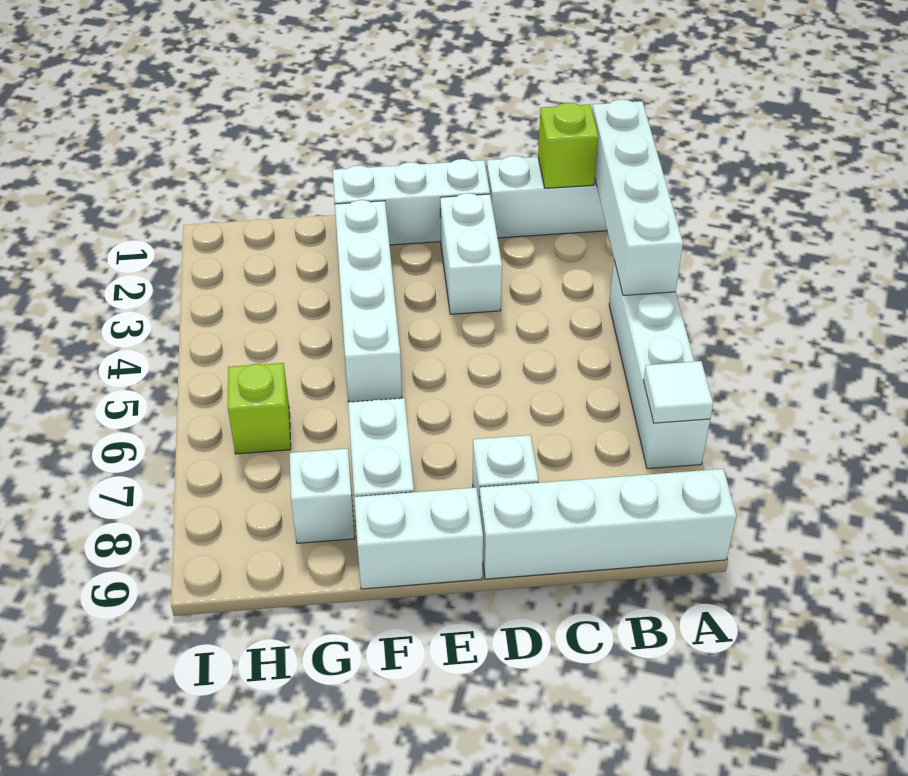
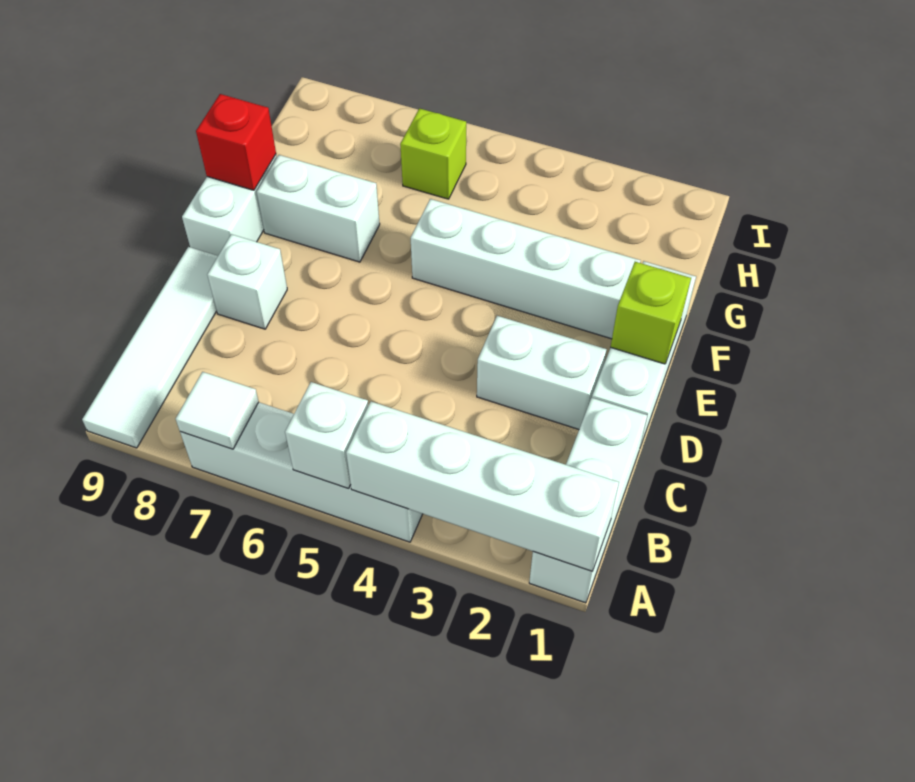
white 1x4 brick [479,469,737,579] -> white 1x4 tile [82,247,218,448]
lime 1x1 brick [538,103,598,188] -> lime 1x1 brick moved to [611,262,691,364]
none -> red 1x1 brick [196,94,276,190]
white 1x1 brick [290,448,355,543] -> white 1x1 brick moved to [285,382,368,488]

